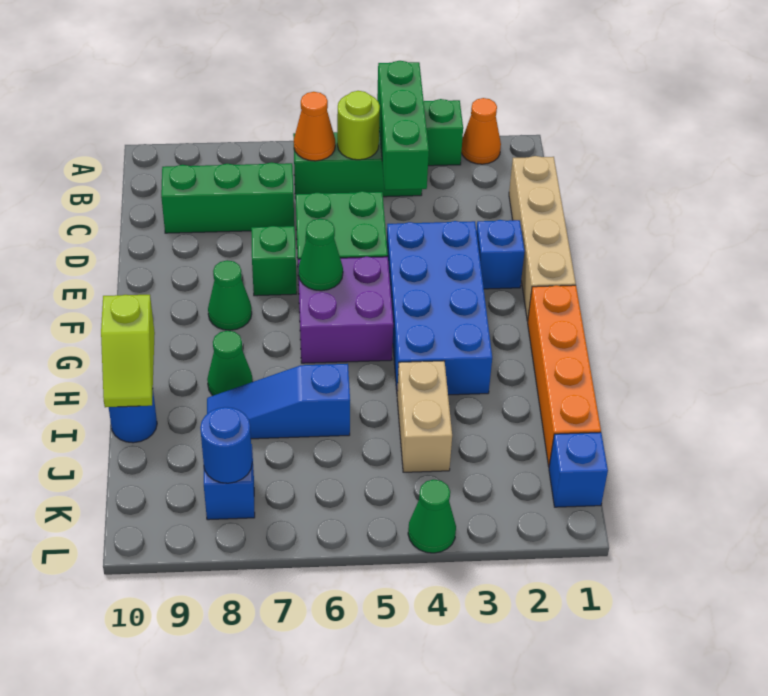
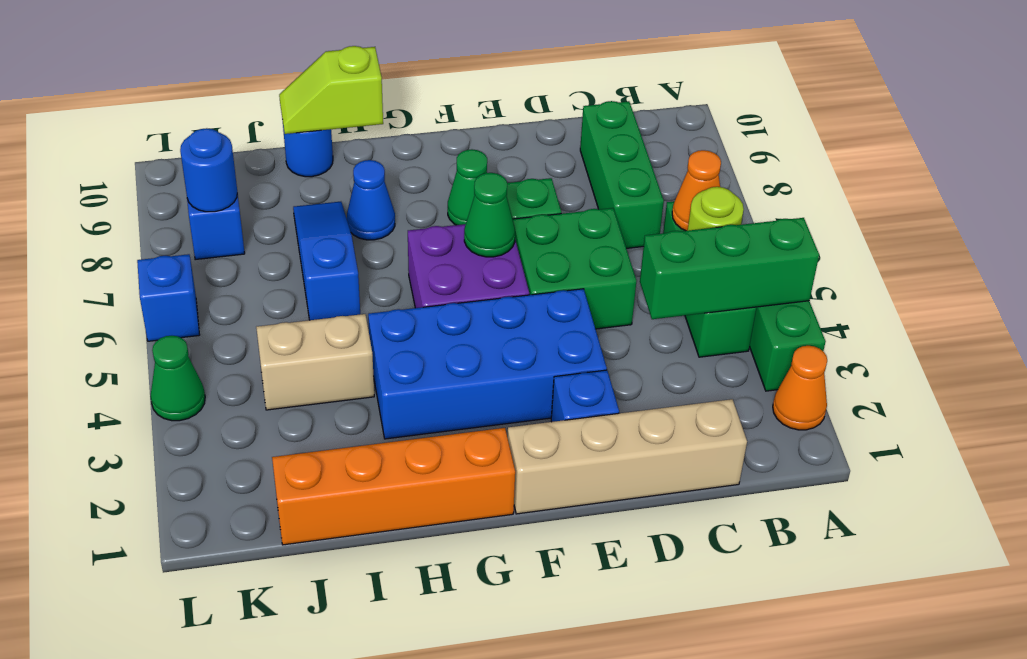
green 1x1 cone [207,331,253,396] -> blue 1x1 cone [347,160,395,240]
blue 1x1 brick [549,432,608,507] -> blue 1x1 brick moved to [137,254,199,341]

